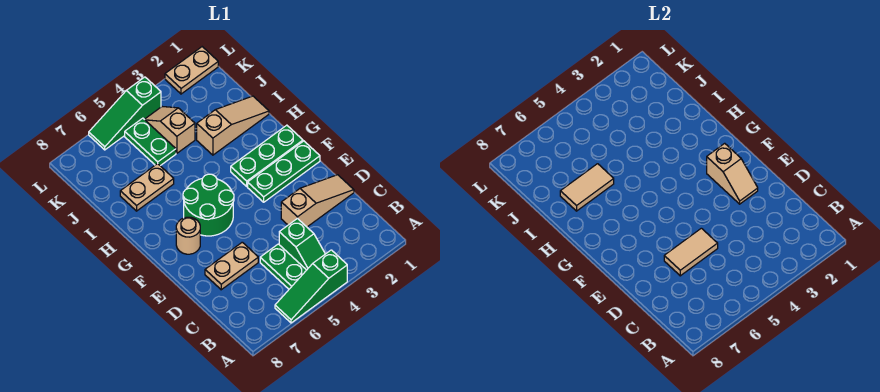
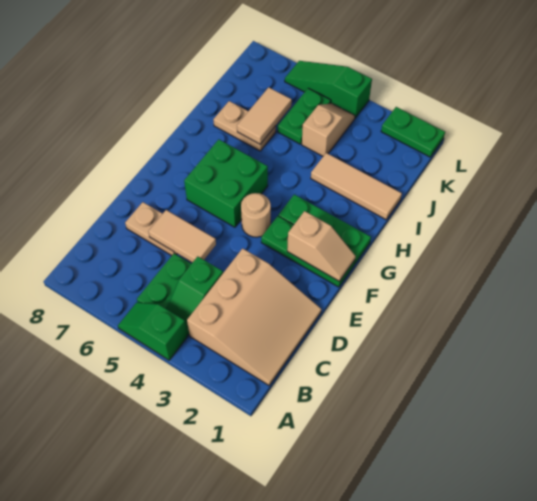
green 1x3 slope [275,250,347,323] -> green 1x2 slope [118,302,188,360]
tan 1x3 slope [281,175,354,227] -> tan 3x3 slope [187,248,321,385]
tan 1x2 slope [707,143,758,204] -> tan 1x2 slope turned to [287,211,356,281]
green 2x2 round brick [183,174,234,236] -> green 2x2 brick [184,139,268,227]
tan 1x1 round brick [176,217,200,254] -> tan 1x1 round brick moved to [241,193,271,237]
tan 1x3 slope [197,96,269,155] -> tan 1x3 tile [311,153,402,219]
tan 1x2 tile [560,164,614,211] -> tan 1x2 tile turned to [237,87,292,144]
tan 1x2 plate [165,47,218,94] -> green 1x2 plate [381,107,445,157]

